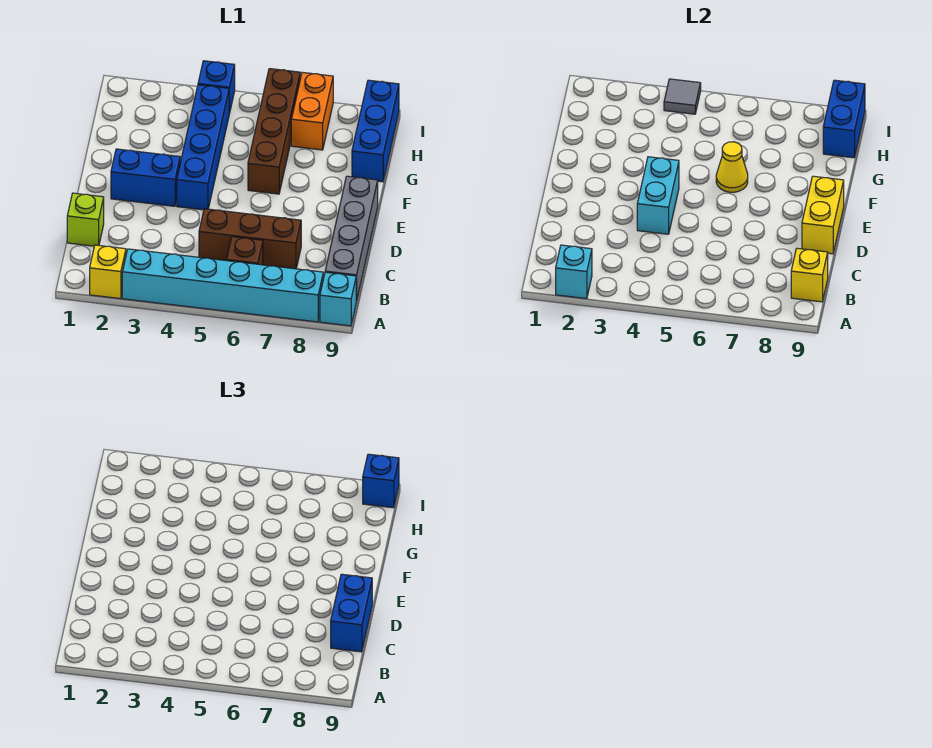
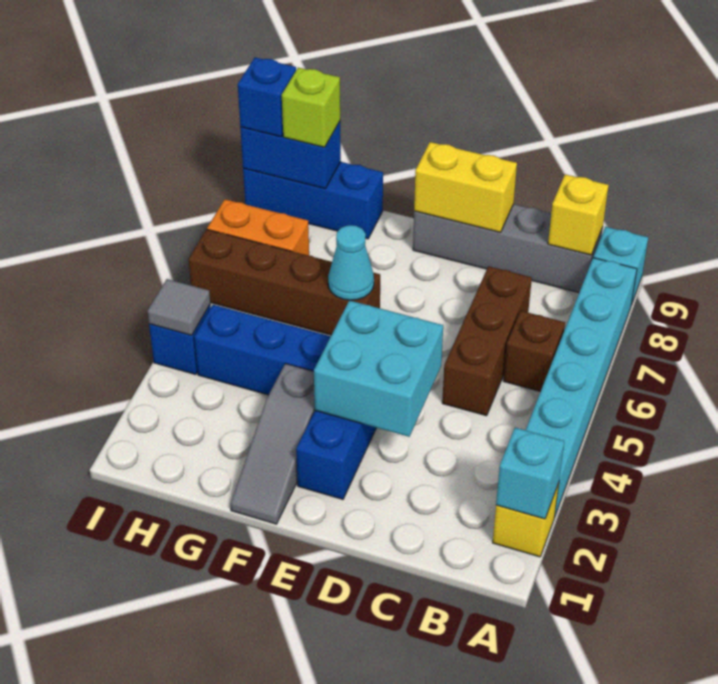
lime 1x1 brick [67,193,104,246] -> lime 1x1 brick moved to [282,68,340,147]
blue 1x2 brick [331,574,372,652] -> none
cyan 1x2 brick [637,157,679,234] -> cyan 2x2 brick [314,300,443,437]
none -> grey 1x3 slope [231,364,315,524]
yellow 1x1 cone [716,142,748,192] -> cyan 1x1 cone [328,225,374,300]

